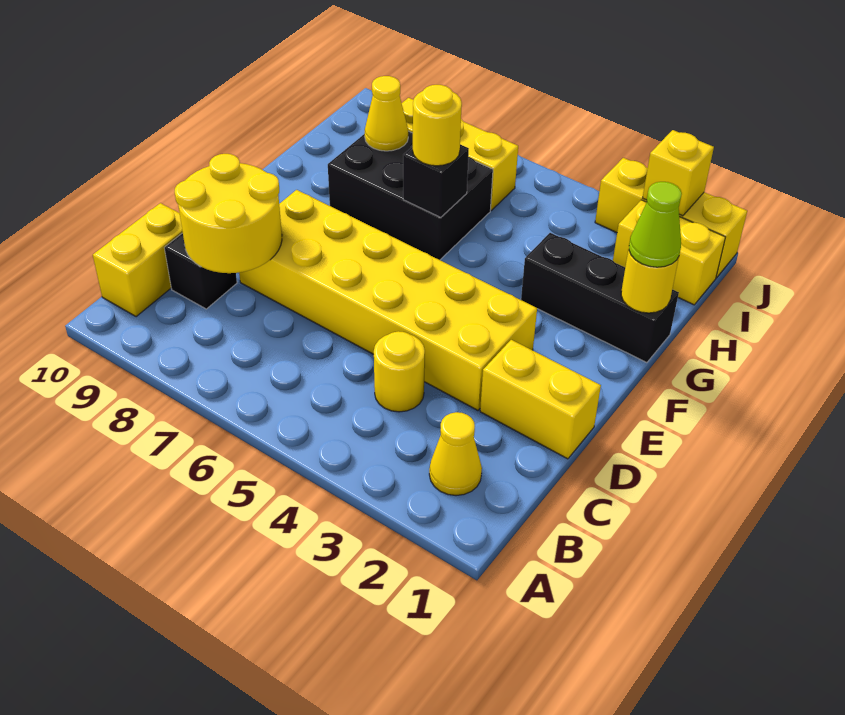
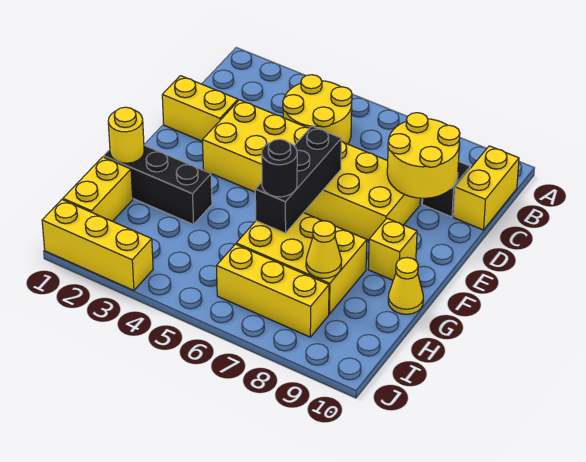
yellow 1x1 cone [429,412,482,496] -> yellow 1x1 cone moved to [388,258,423,314]
yellow 1x1 round brick [374,331,425,412] -> yellow 2x2 round brick [283,75,352,144]
lime 1x1 cone [629,182,682,267] -> none
black 2x3 brick [328,131,493,260] -> yellow 2x3 brick [236,213,367,314]
black 1x1 brick [403,144,469,217] -> black 1x3 brick [255,126,341,233]
yellow 1x1 round brick [413,85,462,166] -> black 1x1 round brick [262,139,297,197]
yellow 1x2 brick [613,200,725,305] -> yellow 1x2 brick turned to [63,157,133,221]
yellow 1x1 brick [643,130,714,216] -> yellow 1x1 brick moved to [368,218,417,280]

